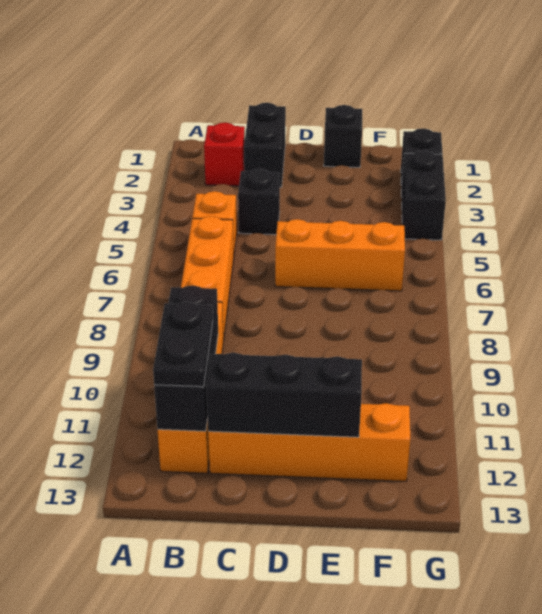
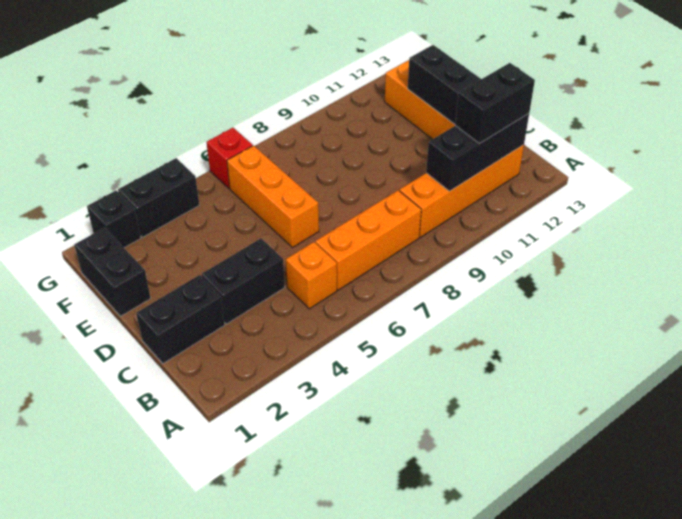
red 1x1 brick [204,123,245,186] -> red 1x1 brick moved to [206,128,253,188]
black 1x2 plate [153,302,213,387] -> black 1x2 brick [455,63,535,143]
black 1x1 brick [238,169,280,235] -> black 1x2 brick [201,238,285,324]
black 1x1 brick [324,105,362,167] -> black 1x2 brick [74,228,151,316]

